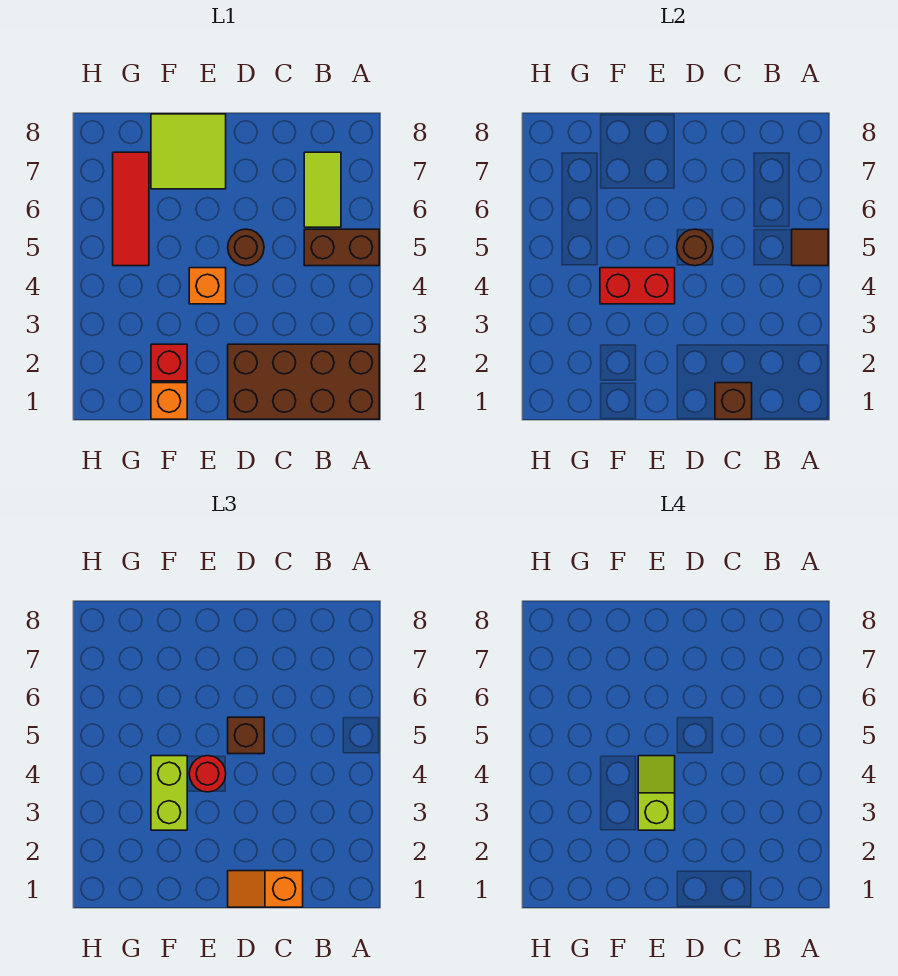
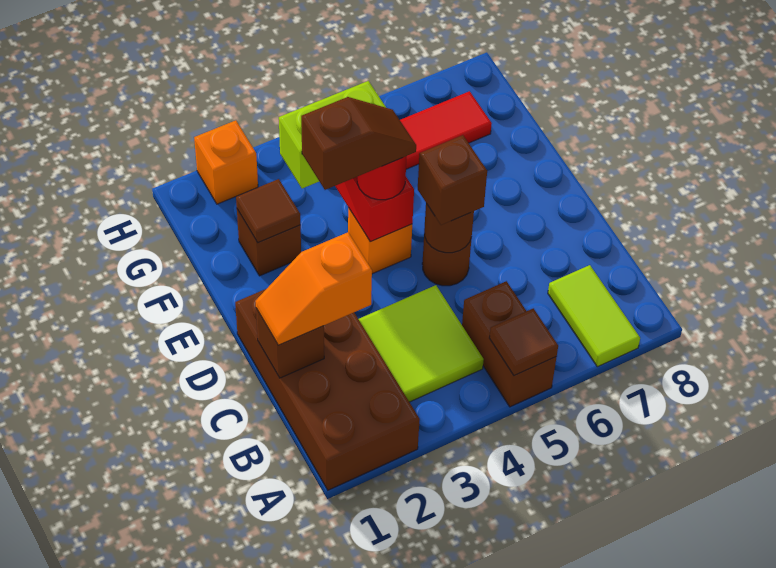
lime 1x2 tile [304,152,341,227] -> lime 1x2 tile turned to [548,265,640,367]
orange 1x2 slope [228,871,303,907] -> orange 1x2 slope turned to [255,232,372,345]
lime 1x2 slope [638,756,675,830] -> brown 1x2 slope [301,97,416,190]
lime 2x2 tile [151,114,226,189] -> lime 2x2 tile moved to [359,285,484,402]
orange 1x1 brick [151,383,187,419] -> orange 1x1 brick moved to [194,120,258,204]
red 1x1 brick [151,344,187,381] -> brown 1x1 brick [237,209,301,276]
none -> brown 1x1 tile [236,179,300,243]

